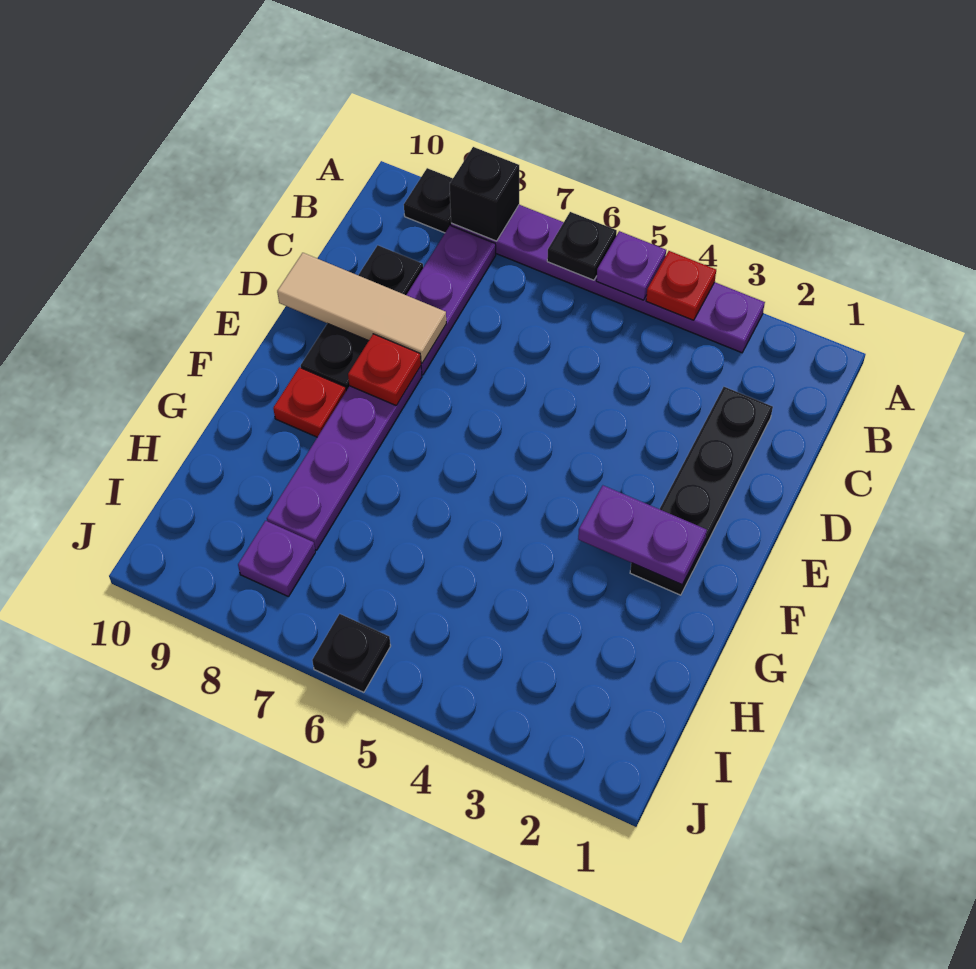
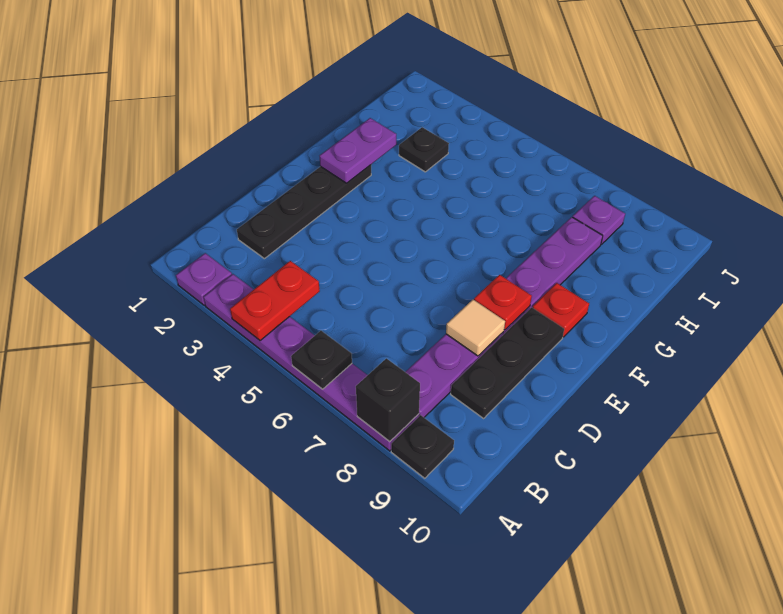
red 1x1 plate [646,251,716,320] -> red 1x2 plate [230,261,320,341]
purple 1x1 plate [596,231,666,300] -> purple 1x1 plate moved to [176,253,232,305]
tan 1x3 tile [277,253,446,363] -> tan 1x1 tile [446,300,505,356]
purple 1x2 plate [578,486,707,585] -> purple 1x2 plate turned to [320,118,396,183]
black 1x1 plate [312,614,391,692] -> black 1x1 plate moved to [399,127,449,172]

